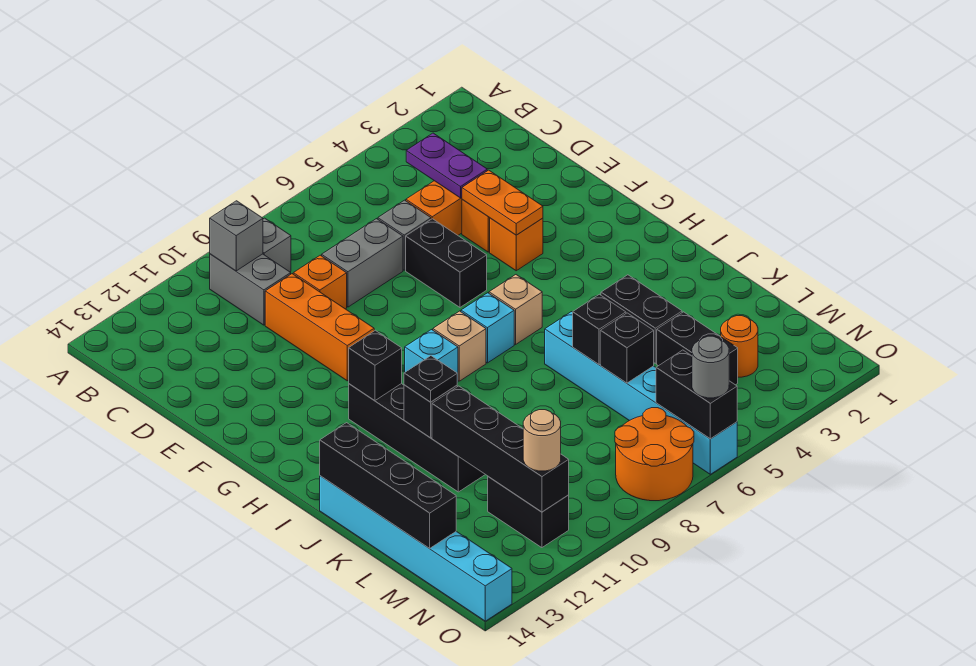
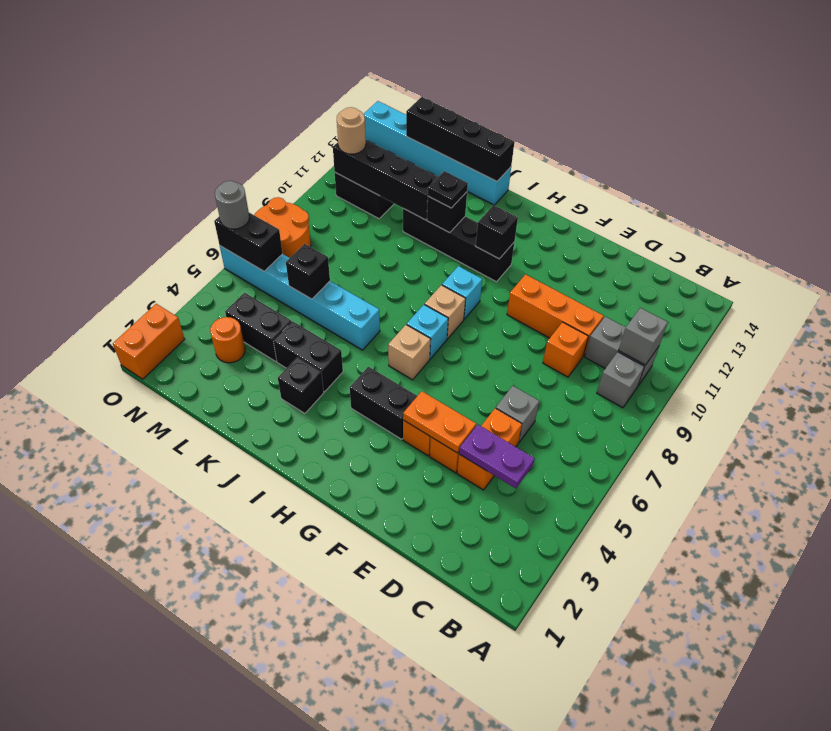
grey 1x2 brick [322,219,403,307] -> none
black 1x2 brick [406,219,487,307] -> black 1x2 brick moved to [350,367,417,439]
black 1x1 brick [573,294,626,364] -> black 1x1 brick moved to [278,357,324,413]
none -> orange 1x2 brick [113,304,185,379]

